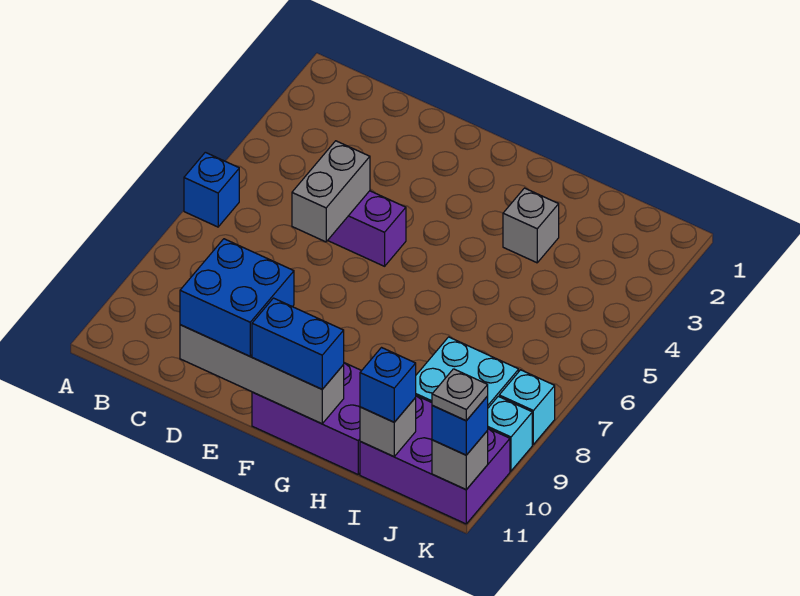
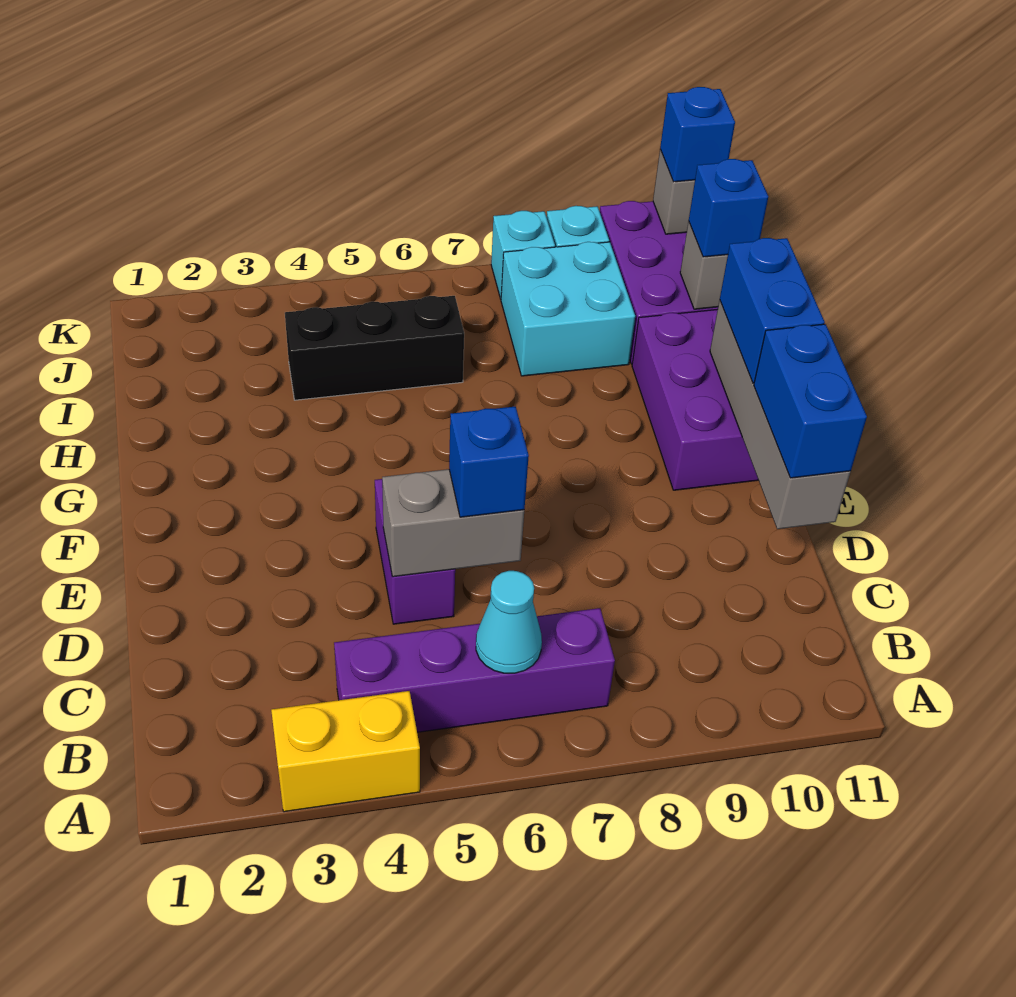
none -> yellow 1x2 brick [271,691,420,812]
blue 1x1 brick [184,152,239,227] -> blue 1x1 brick moved to [449,406,529,517]
none -> purple 1x4 brick [334,608,615,732]
none -> cyan 1x1 cone [476,571,542,673]
blue 2x2 brick [180,239,294,356] -> blue 1x2 brick [754,324,867,478]
grey 1x1 brick [503,188,559,263] -> none
none -> black 1x3 brick [285,296,464,400]
grey 1x1 plate [432,369,488,421] -> none

